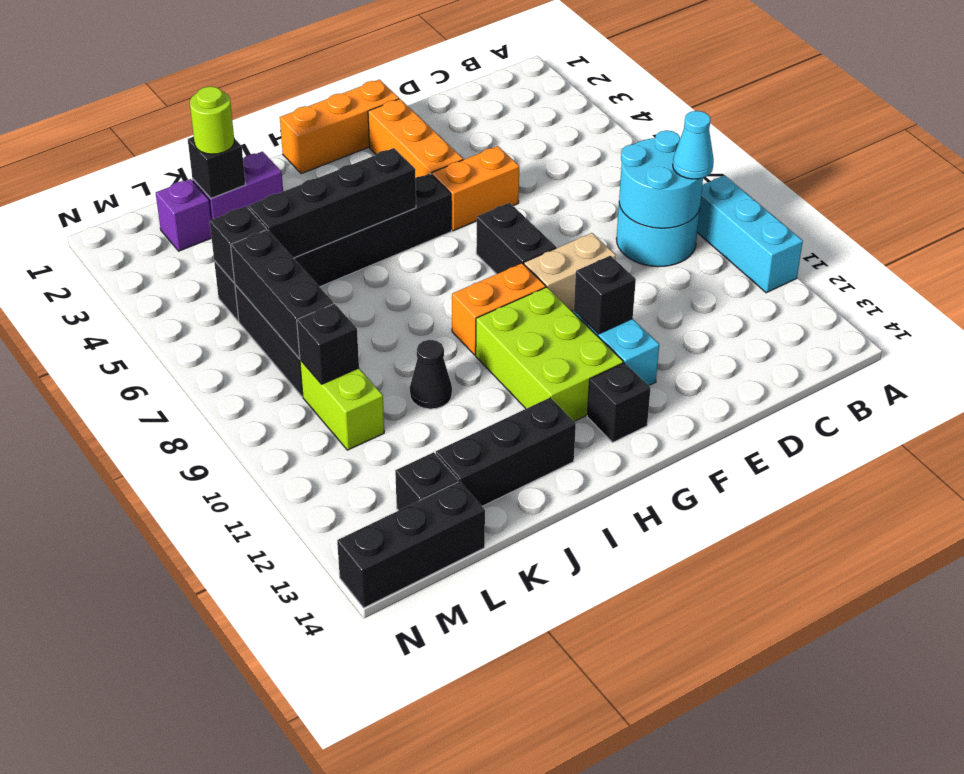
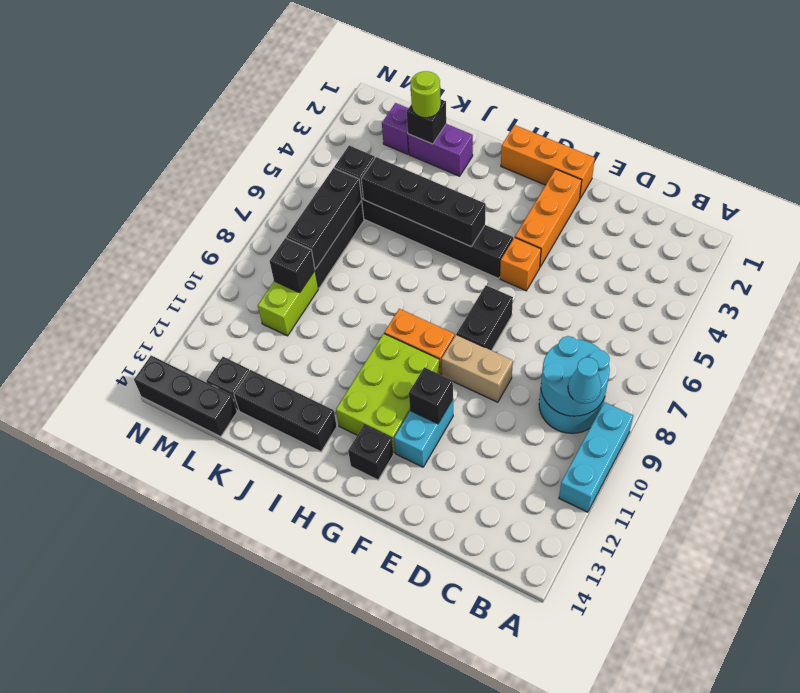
orange 1x2 brick [432,146,519,231] -> orange 1x1 brick [500,238,541,291]
black 1x1 cone [410,340,452,409] -> none

